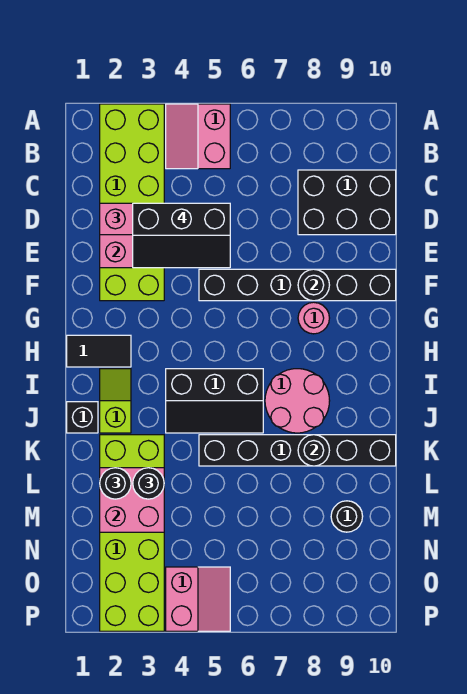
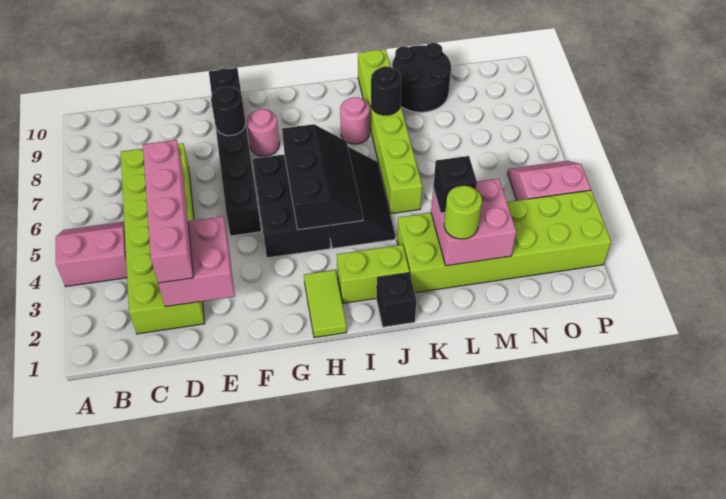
lime 2x6 brick [100,104,164,301] -> lime 2x6 brick turned to [121,143,205,334]
pink 2x2 slope [166,104,230,169] -> pink 2x2 slope turned to [56,222,127,286]
black 2x3 brick [298,170,396,235] -> black 2x3 brick moved to [253,154,331,258]
black 2x3 slope [133,203,230,268] -> black 2x3 slope moved to [282,124,363,230]
black 1x2 tile [67,335,131,367] -> lime 1x2 tile [304,270,347,338]
lime 1x2 slope [100,369,131,433] -> lime 1x2 brick [337,245,409,303]
pink 2x2 round brick [265,369,330,433] -> pink 1x1 round brick [340,97,370,144]
black 1x6 brick [199,435,396,466] -> lime 1x6 brick [358,49,422,214]
black 1x1 round brick [100,468,131,499] -> lime 1x1 round brick [444,186,482,239]
black 1x1 round brick [133,468,164,499] -> black 1x1 brick [433,156,477,213]
black 1x1 round brick [331,501,363,532] -> black 2x2 round brick [392,43,451,112]

